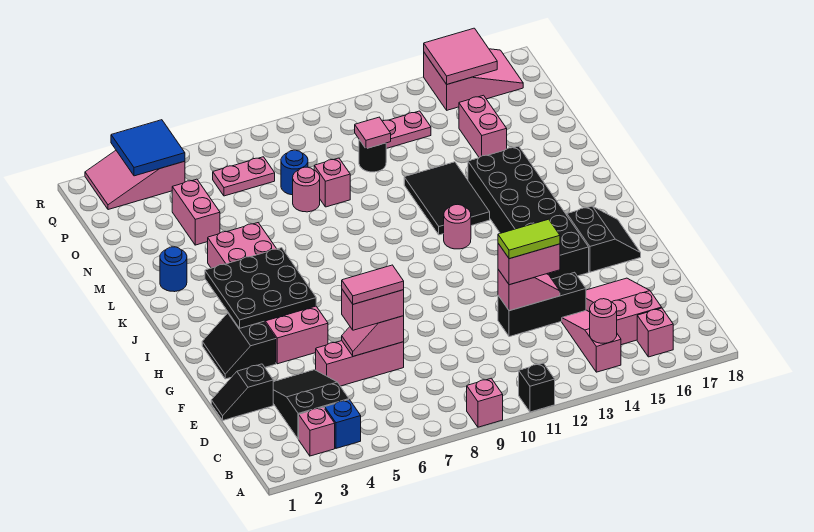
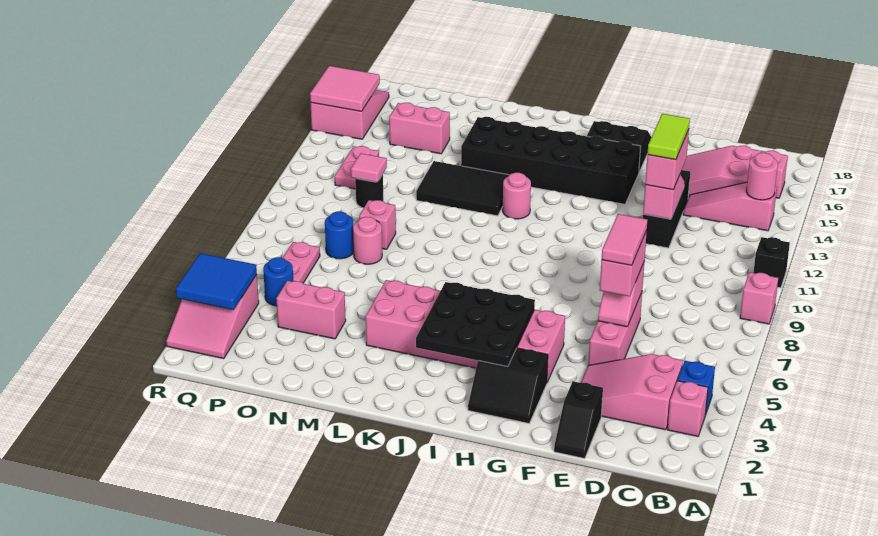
black 2x3 slope [273,370,349,439] -> pink 2x3 slope [581,354,683,430]
blue 1x1 round brick [160,247,187,292] -> blue 1x1 round brick moved to [263,257,293,306]

